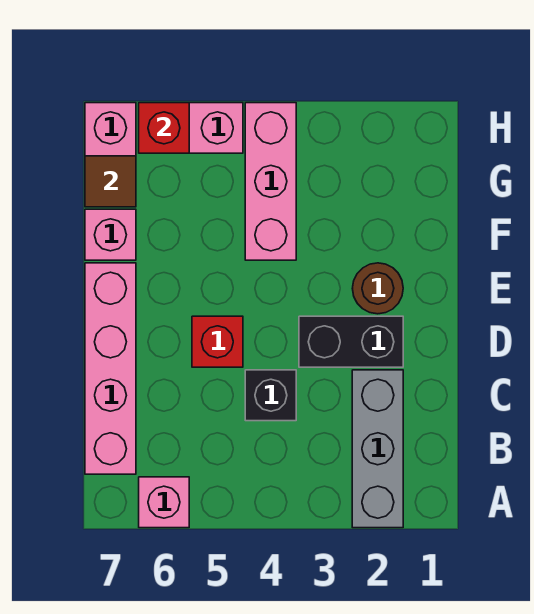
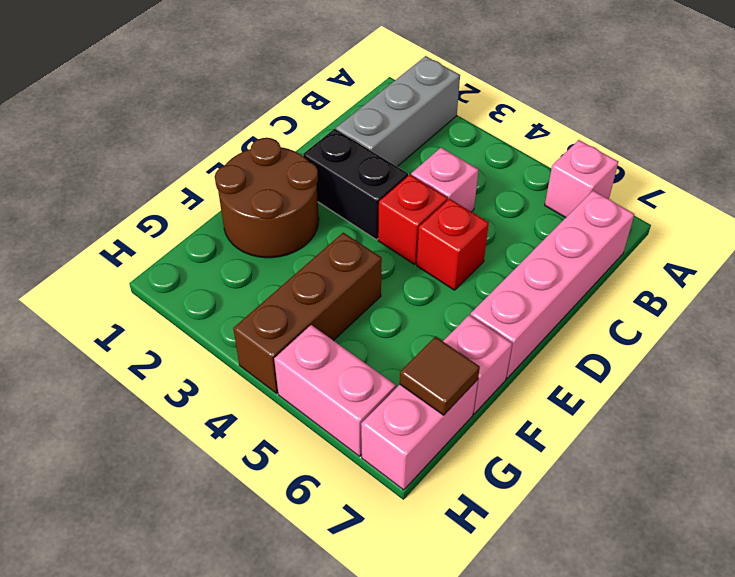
black 1x1 brick [245,370,296,421] -> pink 1x1 brick [411,148,479,212]
brown 1x1 round brick [352,263,403,314] -> brown 2x2 round brick [215,138,319,258]
pink 1x3 brick [245,103,296,260] -> brown 1x3 brick [233,233,382,393]
red 1x1 brick [139,103,189,153] -> red 1x1 brick moved to [378,175,448,265]

